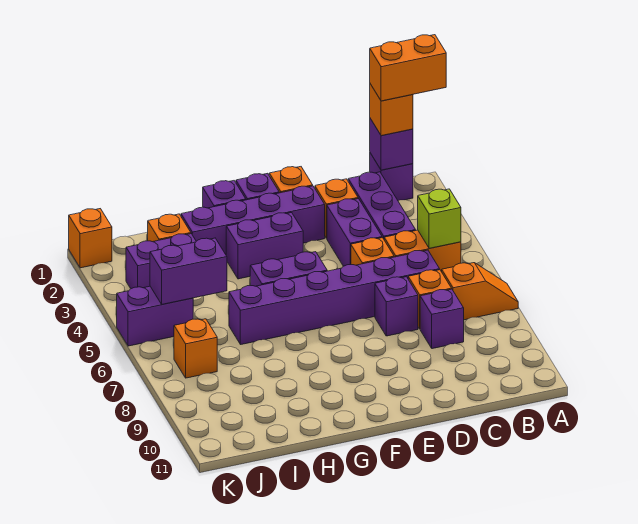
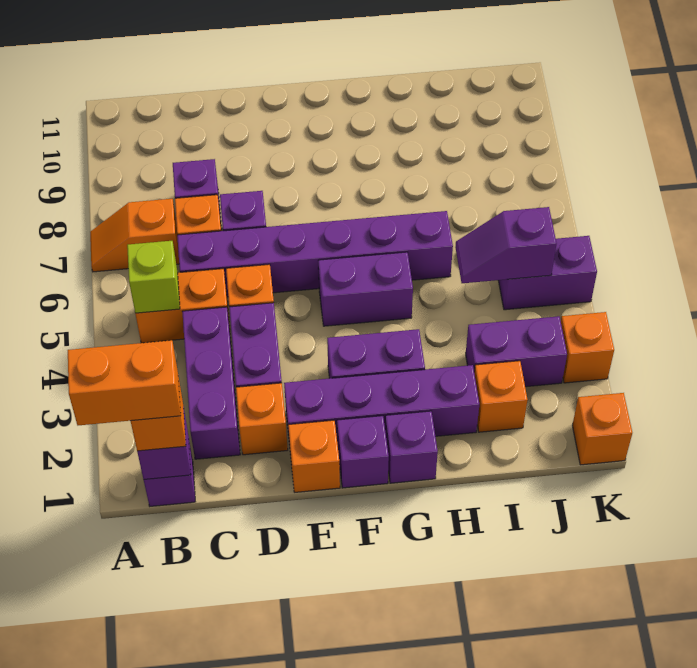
purple 1x2 brick [150,238,227,304] -> purple 1x2 slope [455,207,557,283]
orange 1x1 brick [174,319,217,378] -> orange 1x1 brick moved to [561,312,614,383]

